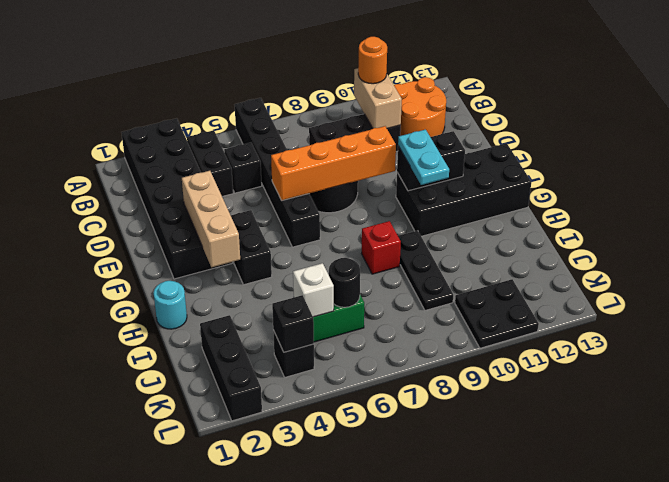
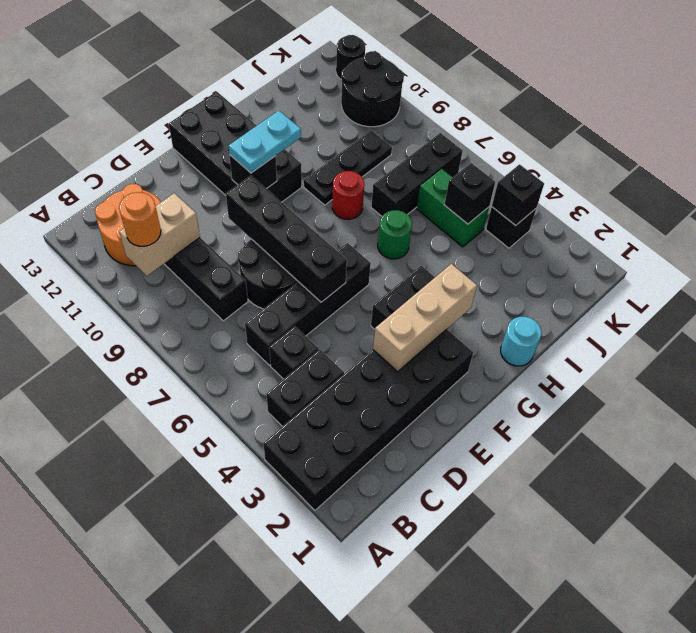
black 1x6 brick [235,98,320,247] -> black 1x4 brick [245,243,371,365]
orange 1x4 brick [271,126,396,200] -> black 1x4 brick [226,176,347,302]
black 1x2 brick [397,131,465,191] -> black 1x1 brick [229,155,277,189]
none -> green 1x1 round brick [378,210,412,259]
red 1x1 brick [361,221,401,274] -> red 1x1 round brick [332,171,364,219]
black 1x3 brick [200,315,262,421] -> black 1x3 brick moved to [371,133,463,216]
white 1x1 brick [293,263,334,317] -> black 1x1 brick [444,163,495,224]
black 1x1 round brick [329,258,360,307] -> black 1x1 round brick moved to [336,35,365,79]
black 2x2 plate [455,279,539,348] -> black 2x2 round brick [341,51,404,127]

